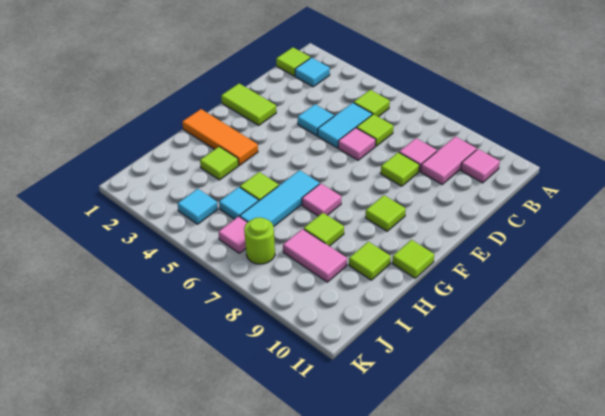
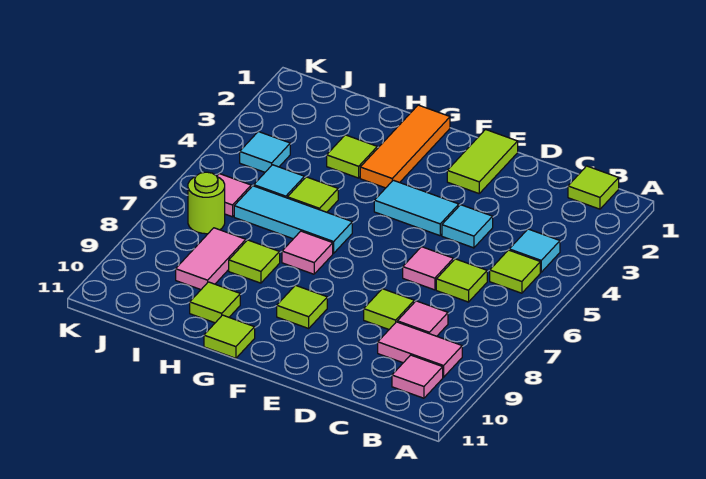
cyan 1x1 tile [295,58,330,87] -> cyan 1x1 tile moved to [509,229,560,272]
cyan 1x2 tile [318,103,372,148] -> cyan 1x2 tile moved to [374,180,459,236]

